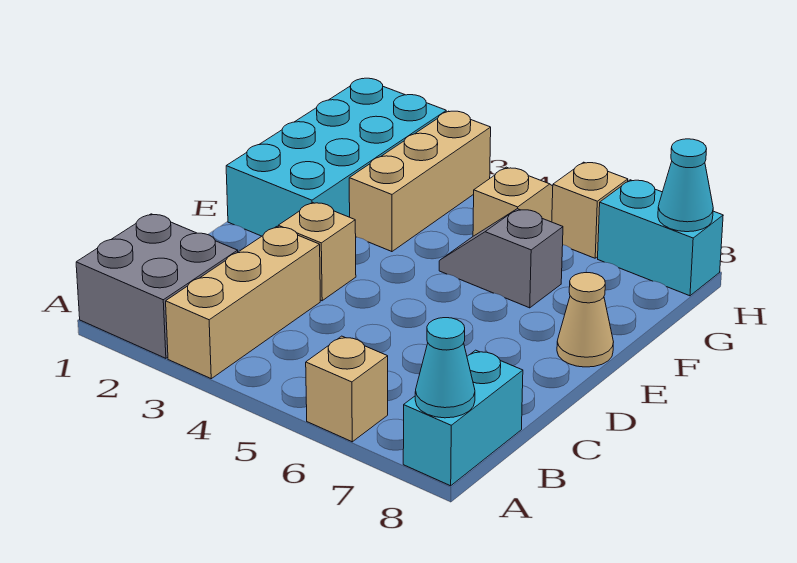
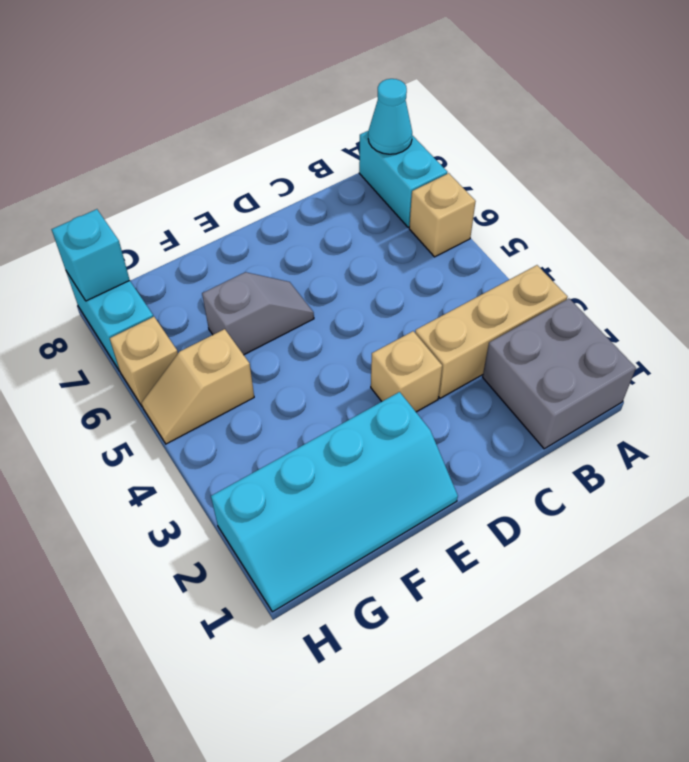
cyan 1x2 brick [403,350,523,486] -> cyan 1x2 brick turned to [359,131,447,227]
cyan 2x4 brick [226,78,446,236] -> cyan 2x4 slope [211,392,458,612]
tan 1x1 cone [557,272,613,367] -> none
tan 1x3 brick [349,111,491,252] -> none
grey 1x2 slope [439,209,563,308] -> grey 1x2 slope turned to [202,272,314,355]
cyan 1x1 cone [658,139,713,232] -> cyan 1x1 brick [52,209,130,301]

